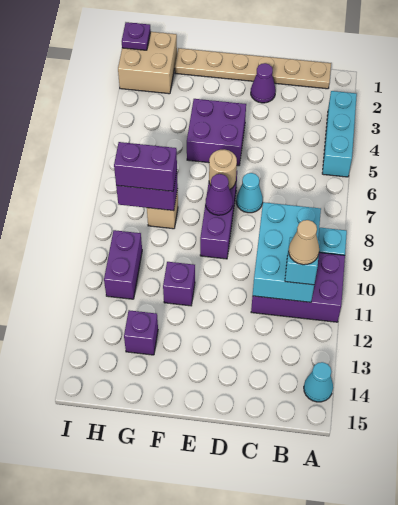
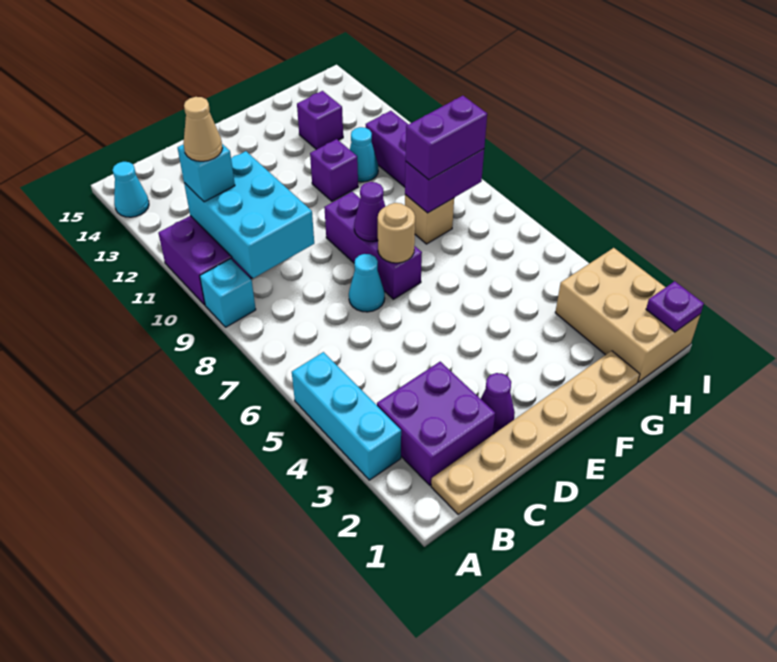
purple 2x2 brick [187,99,246,166] -> purple 2x2 brick moved to [377,362,495,485]
none -> cyan 1x1 cone [350,127,378,182]
tan 2x2 brick [118,32,177,94] -> tan 2x3 brick [555,248,700,382]

